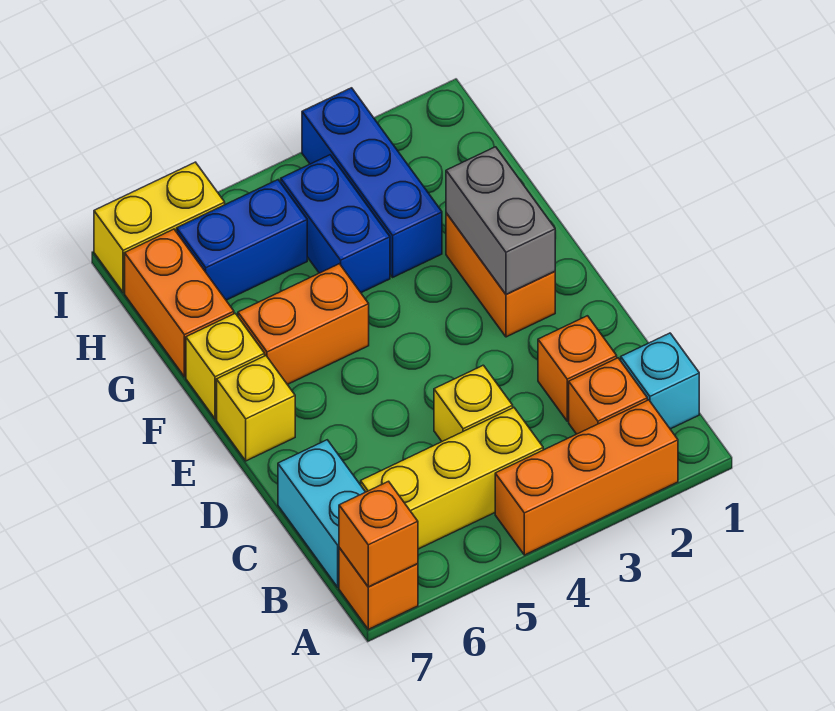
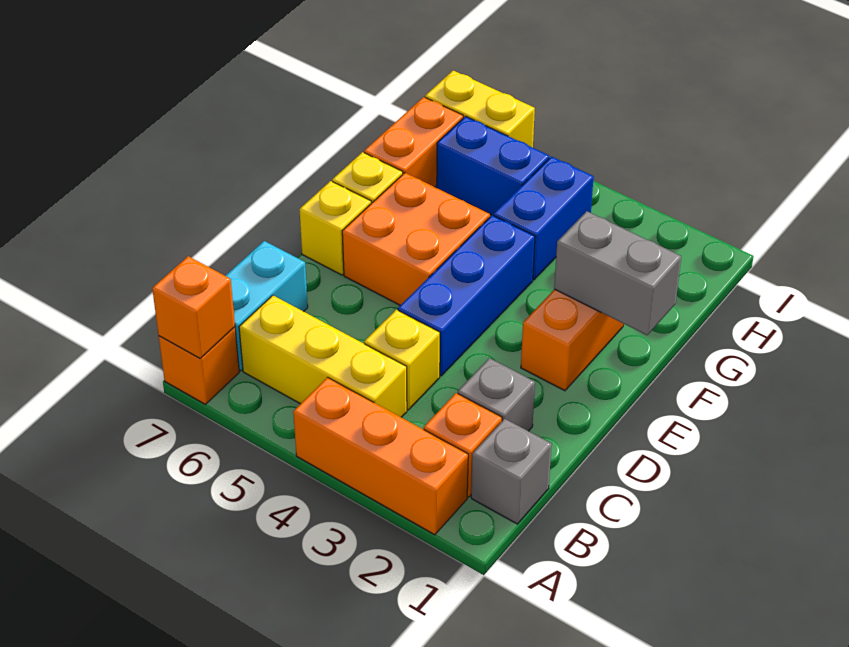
cyan 1x1 brick [621,333,699,429] -> grey 1x1 brick [471,419,552,524]
orange 1x1 brick [538,316,617,421] -> grey 1x1 brick [458,358,535,431]
grey 1x2 brick [446,147,555,294] -> grey 1x2 brick turned to [554,211,681,335]
orange 1x2 brick [238,264,369,385] -> orange 2x2 brick [342,173,490,305]
blue 1x3 brick [302,88,442,277] -> blue 1x3 brick moved to [398,215,535,376]

